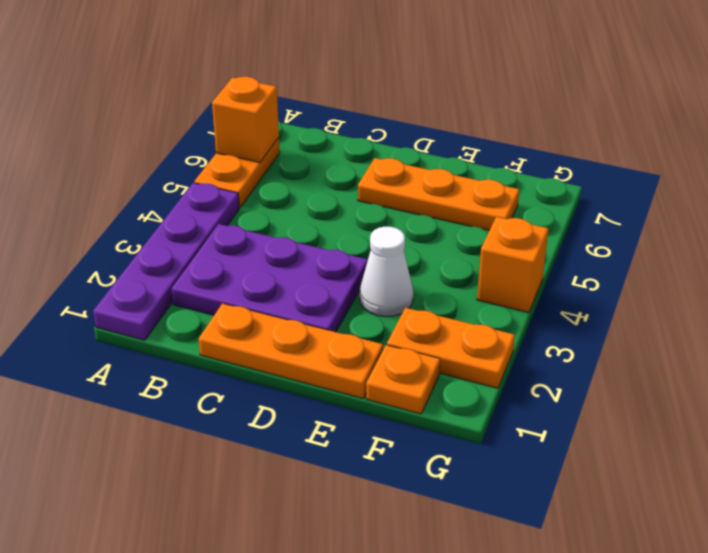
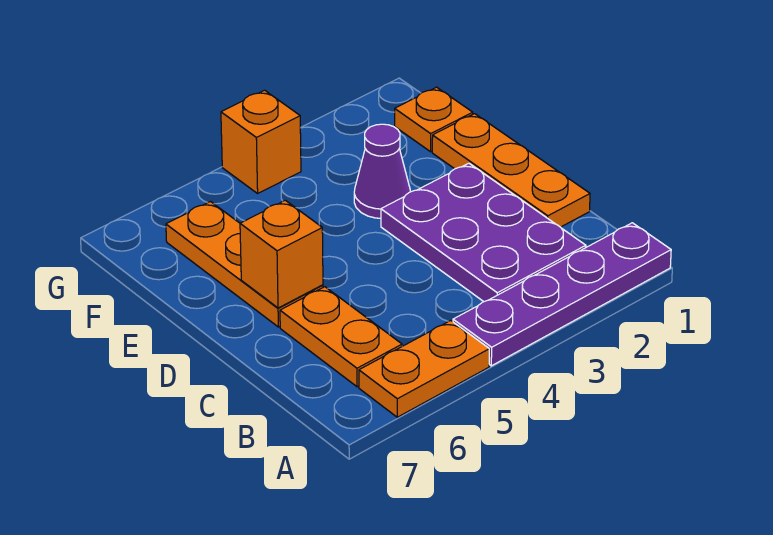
orange 1x1 brick [212,77,279,162] -> orange 1x1 brick moved to [240,200,323,308]
white 1x1 cone [360,227,413,317] -> purple 1x1 cone [354,124,410,218]
orange 1x2 plate [387,308,515,388] -> orange 1x2 plate moved to [280,287,402,387]

